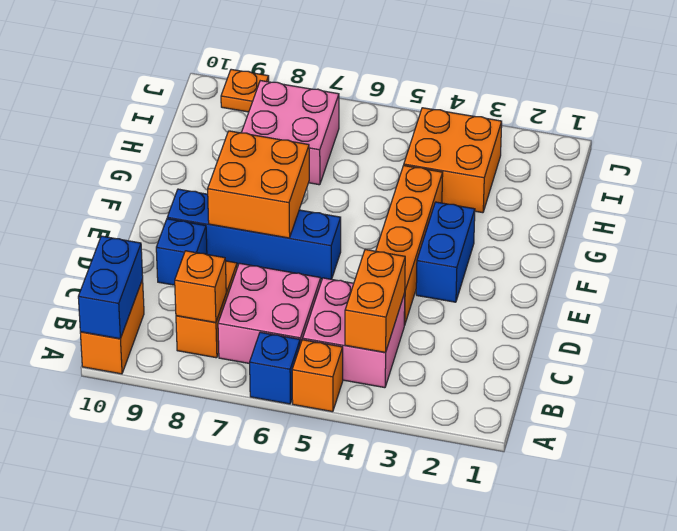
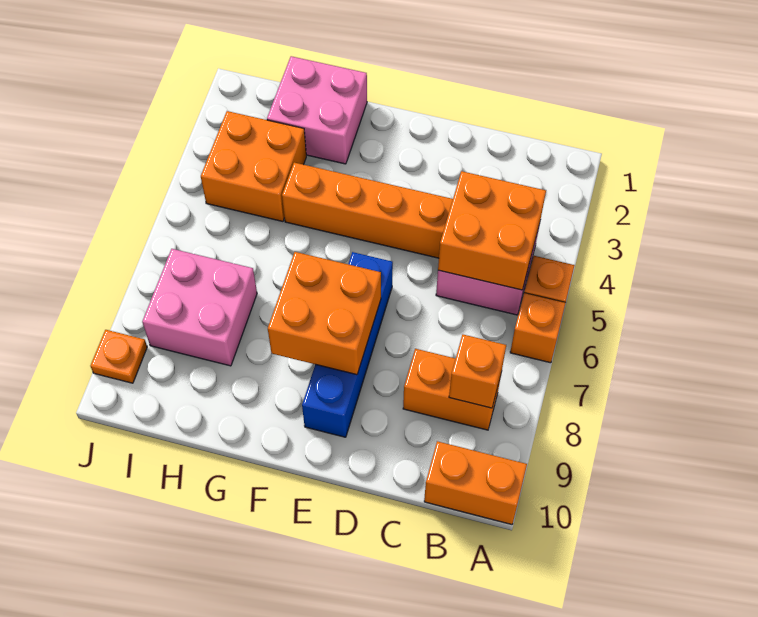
blue 1x1 brick [250,332,300,404] -> orange 1x1 brick [510,293,566,363]
blue 1x2 brick [78,236,143,339] -> none
orange 1x2 brick [345,250,405,353] -> orange 2x2 brick [438,171,546,290]
pink 2x2 brick [218,263,321,364] -> pink 2x2 brick moved to [267,56,367,164]
blue 1x1 brick [156,219,207,285] -> none
blue 1x2 brick [416,202,475,302] -> none

